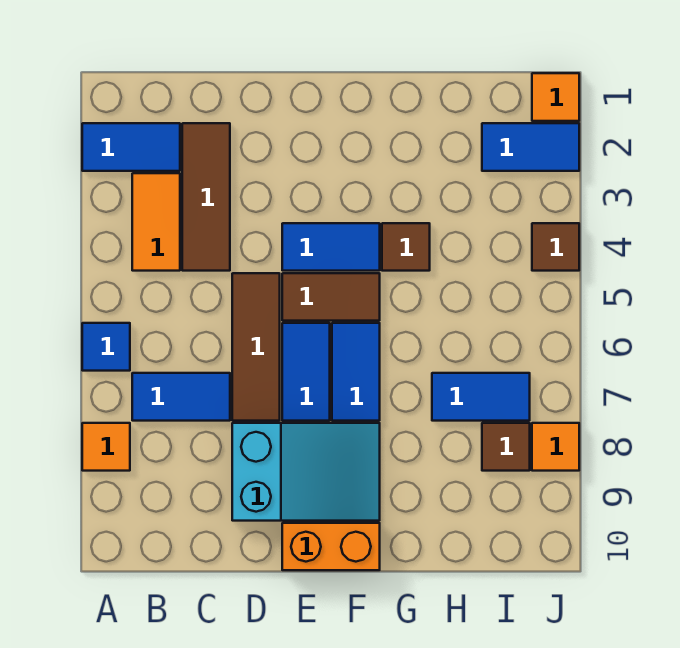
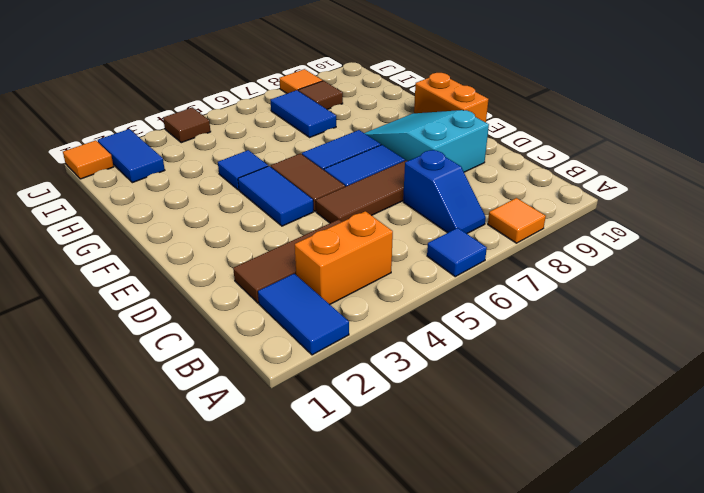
orange 1x2 tile [132,173,180,271] -> orange 1x2 brick [295,211,393,304]
blue 1x2 tile [132,373,230,421] -> blue 1x2 slope [403,150,486,234]
brown 1x1 tile [382,223,430,271] -> blue 1x1 tile [218,150,268,190]

